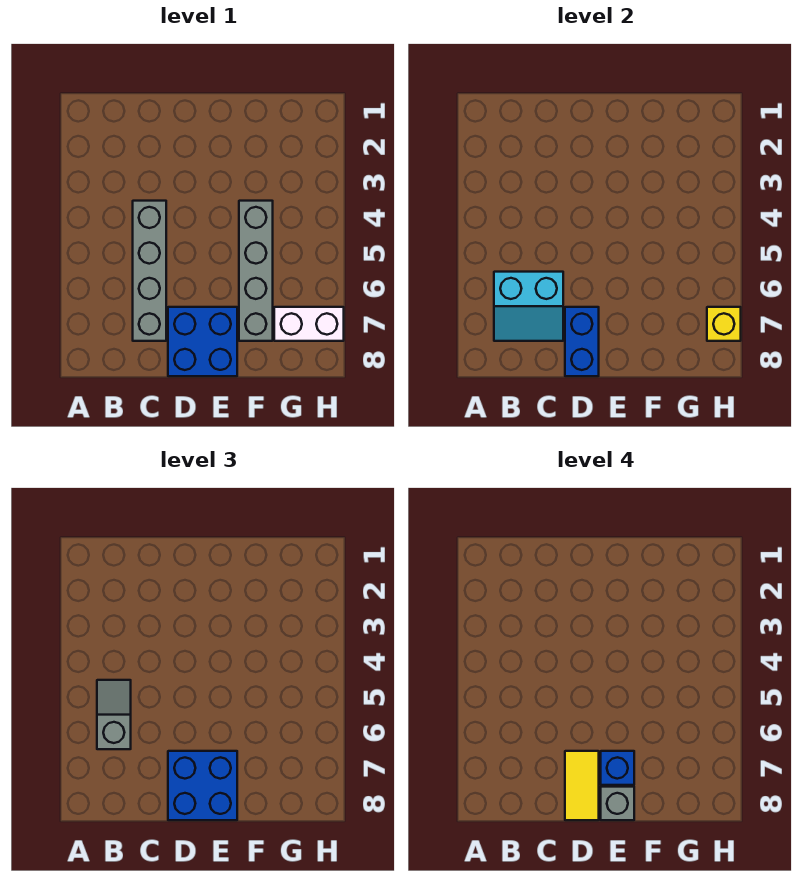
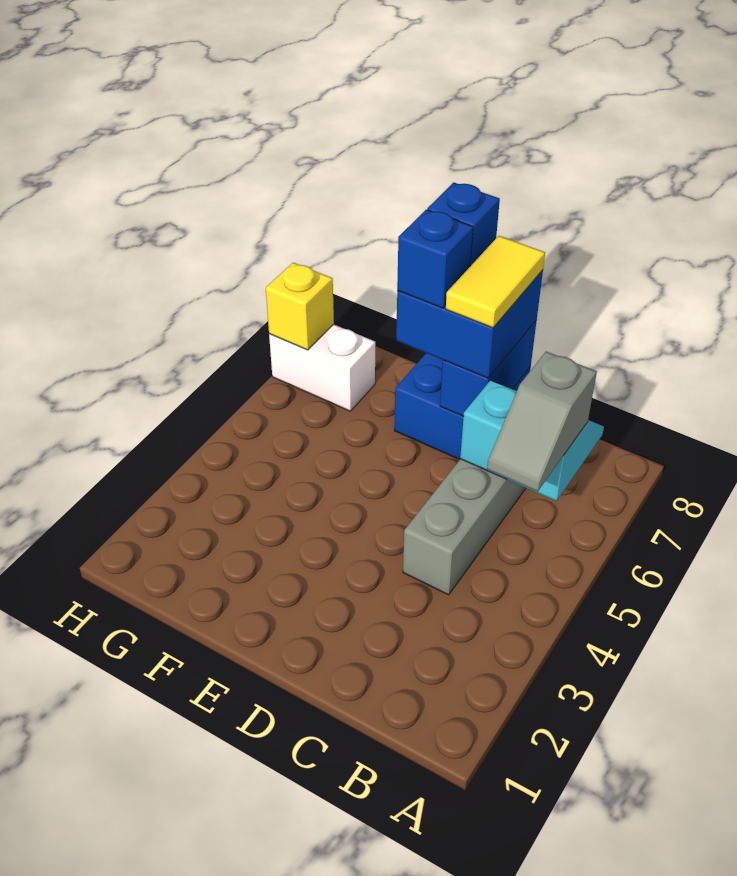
grey 1x1 brick [601,787,634,820] -> blue 1x1 brick [427,182,500,266]
grey 1x4 brick [239,201,273,341] -> none

